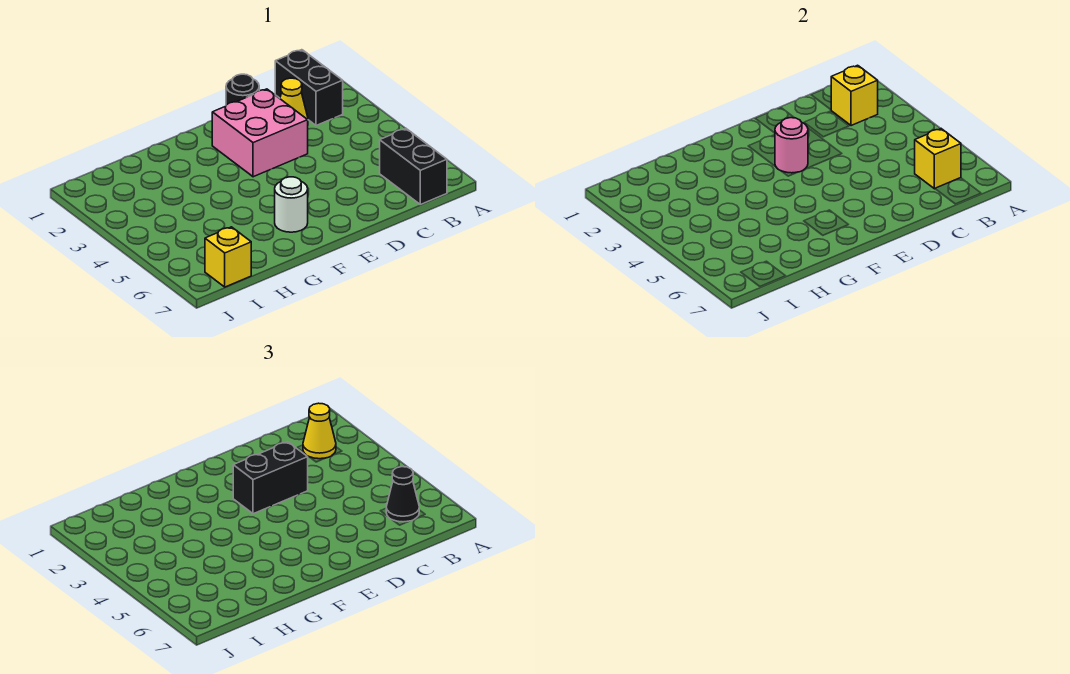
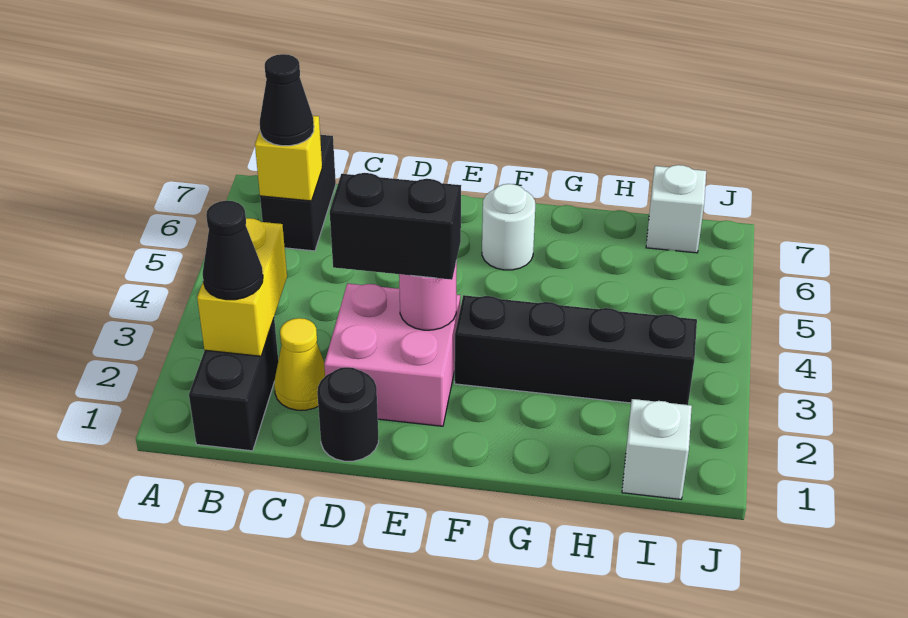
yellow 1x1 brick [831,65,878,126] -> yellow 1x2 brick [197,218,287,356]
yellow 1x1 cone [303,403,336,459] -> black 1x1 cone [202,201,263,300]
none -> black 1x4 brick [455,295,697,405]
none -> white 1x1 brick [622,399,692,499]
yellow 1x1 brick [205,227,251,287] -> white 1x1 brick [646,165,706,253]

